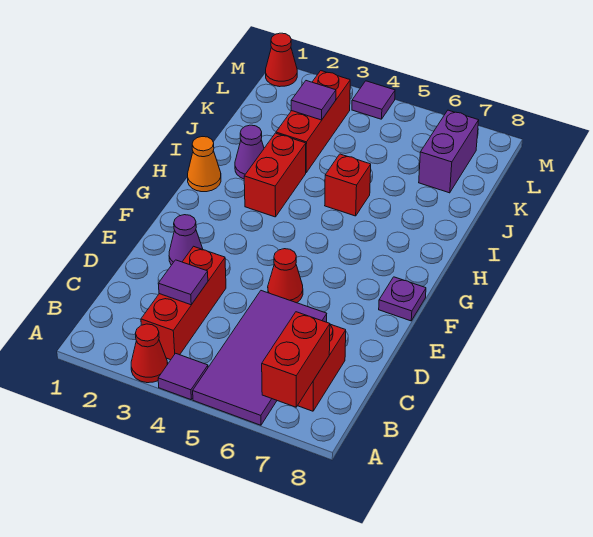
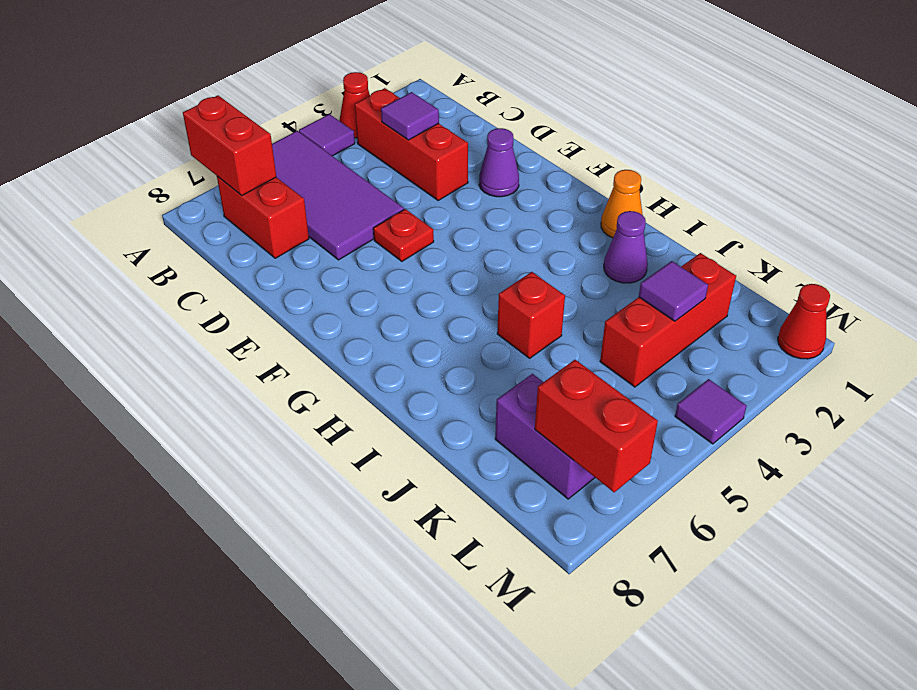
red 1x1 cone [268,249,303,303] -> red 1x1 plate [373,209,434,261]
purple 1x1 plate [379,277,426,321] -> none
red 1x2 brick [244,133,306,217] -> red 1x2 brick moved to [535,360,658,492]
red 1x3 brick [276,71,350,172] -> red 1x3 brick turned to [600,253,736,387]

